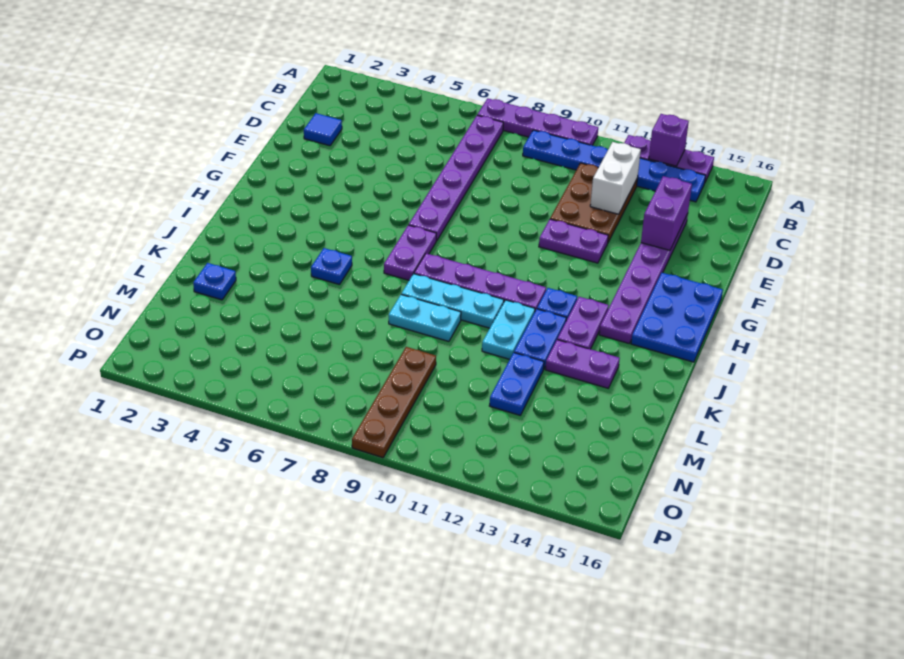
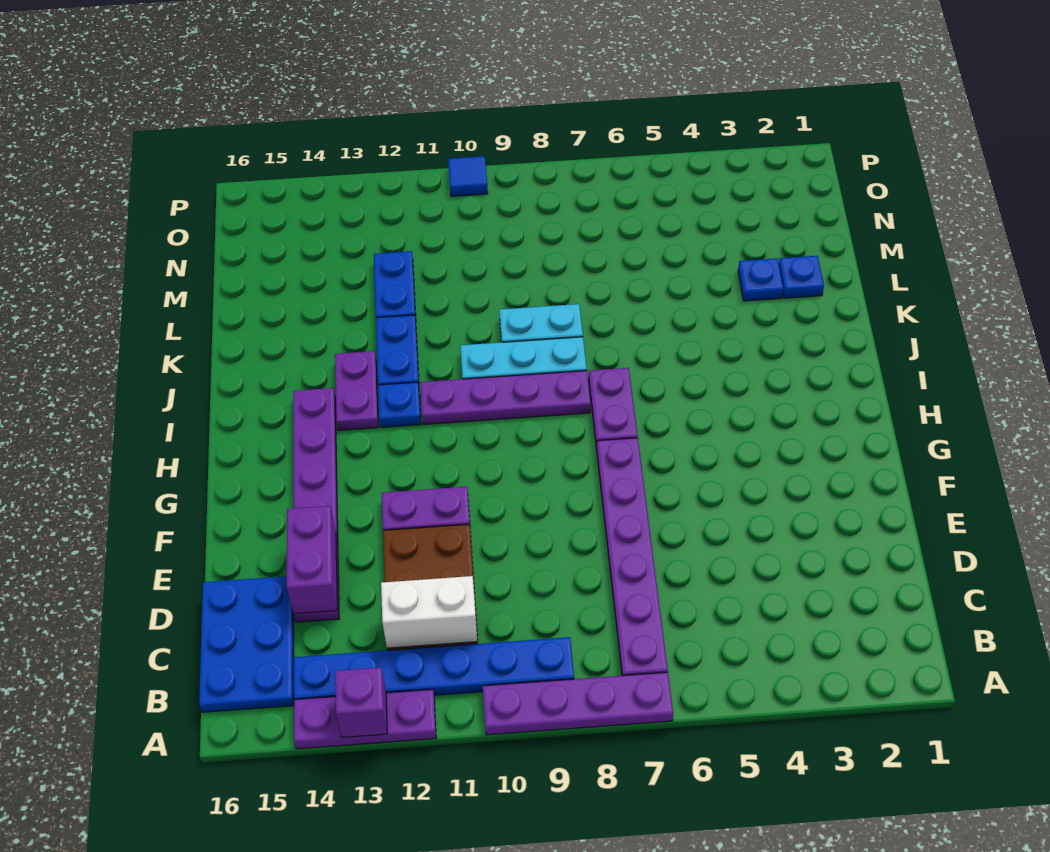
white 1x2 brick [590,142,641,214] -> white 1x2 brick turned to [381,576,477,648]
blue 1x1 tile [304,113,342,146] -> blue 1x1 tile moved to [448,156,488,196]
blue 2x3 plate [631,273,723,362] -> blue 2x3 plate moved to [199,576,294,712]
blue 1x1 plate [311,248,352,285] -> blue 1x1 plate moved to [738,258,783,301]
cyan 1x2 plate [482,300,535,359] -> none
purple 1x2 plate [545,340,620,388] -> none
brown 1x4 plate [352,347,436,458] -> none

